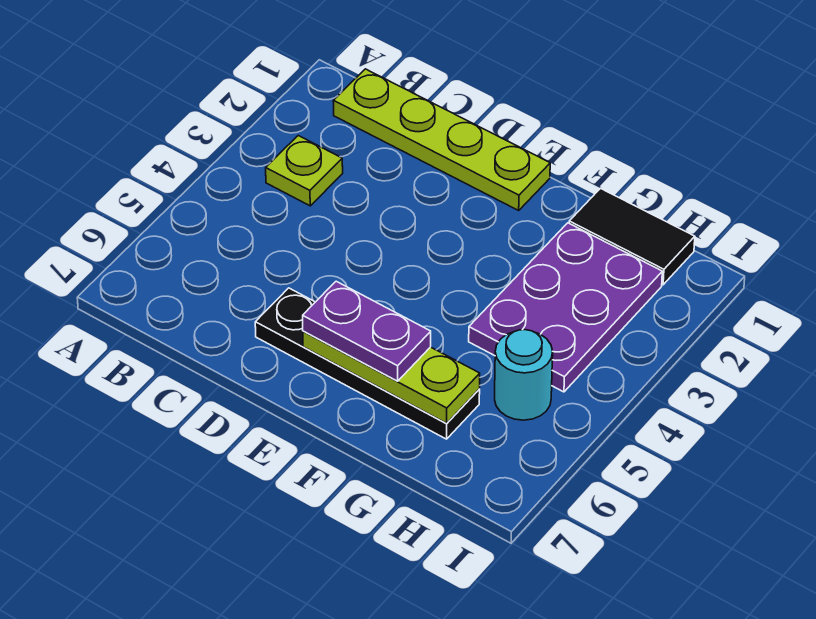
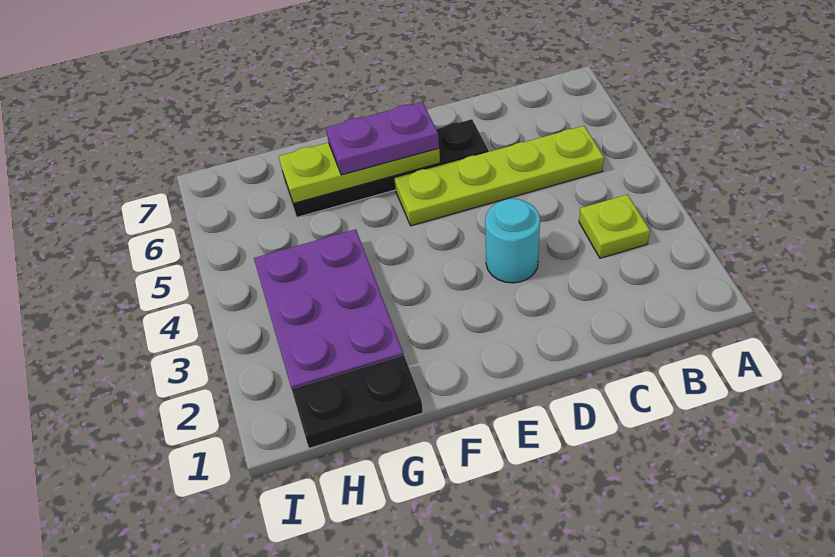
lime 1x4 plate [333,69,550,210] -> lime 1x4 plate moved to [394,126,604,226]
black 1x2 tile [569,188,695,285] -> black 1x2 plate [292,355,423,448]
cyan 1x1 round brick [495,330,553,420] -> cyan 1x1 round brick moved to [485,199,540,283]

